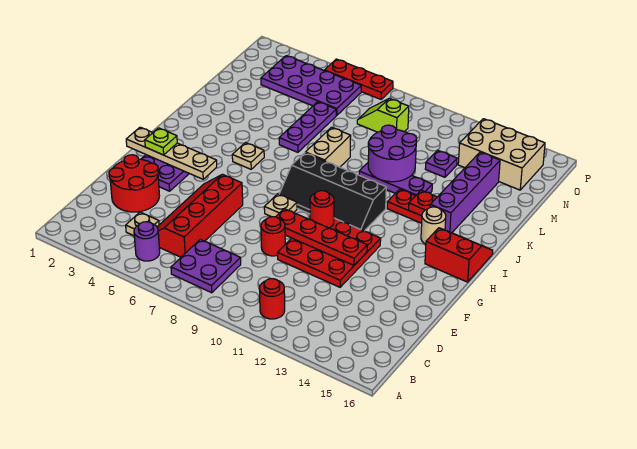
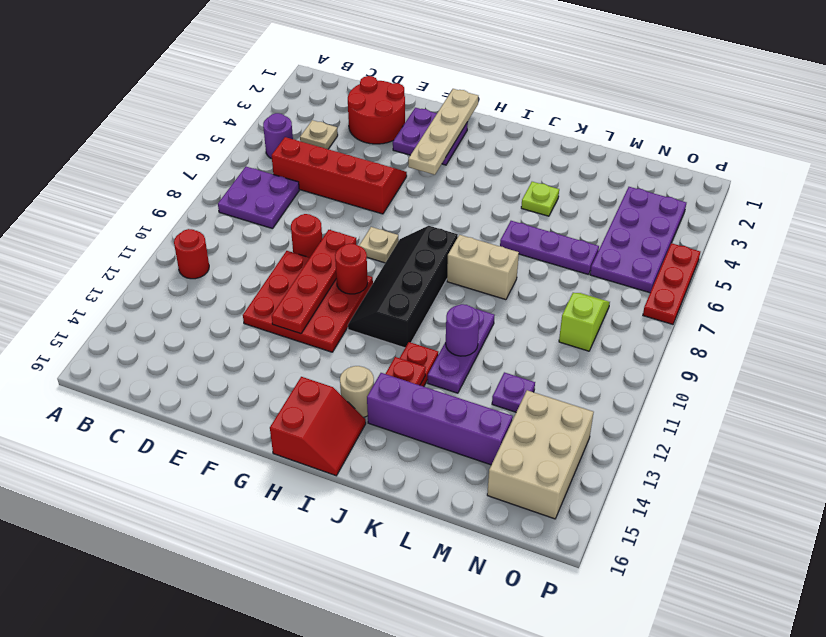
lime 1x1 plate [145,128,177,155] -> lime 1x1 plate moved to [521,182,559,216]
tan 1x1 plate [232,143,264,169] -> none
purple 2x2 round brick [368,125,417,182] -> purple 1x1 round brick [446,304,479,356]

